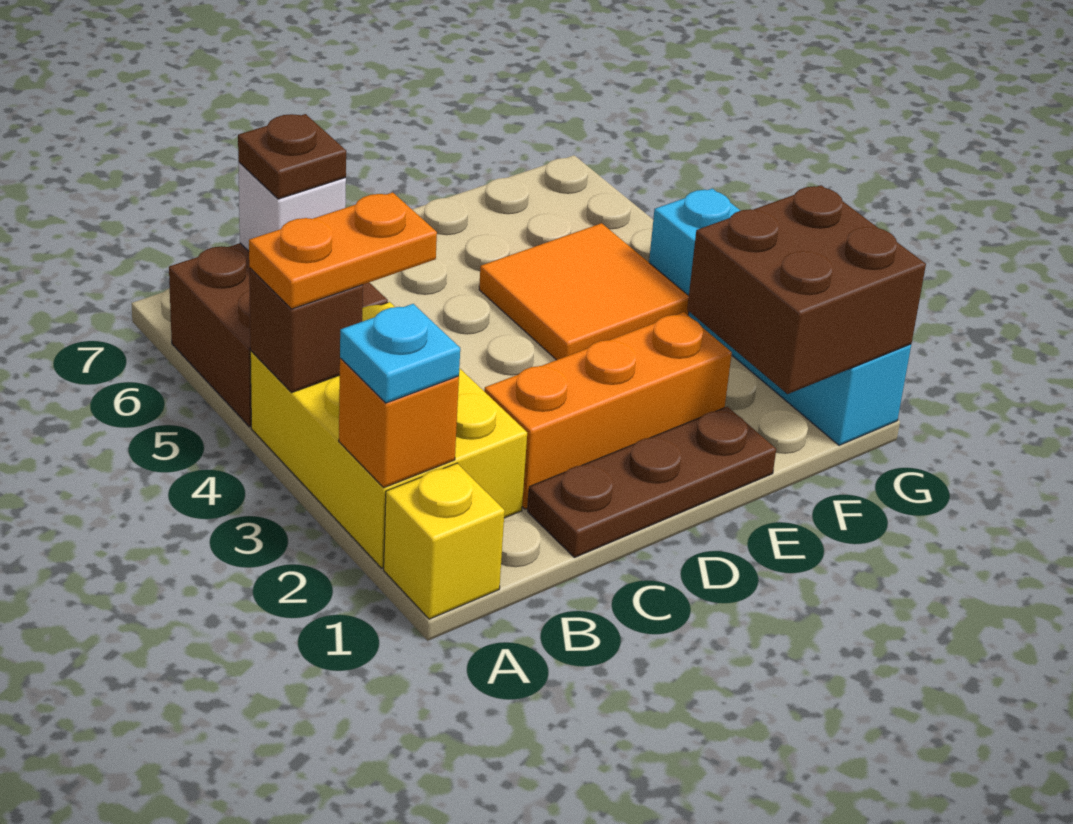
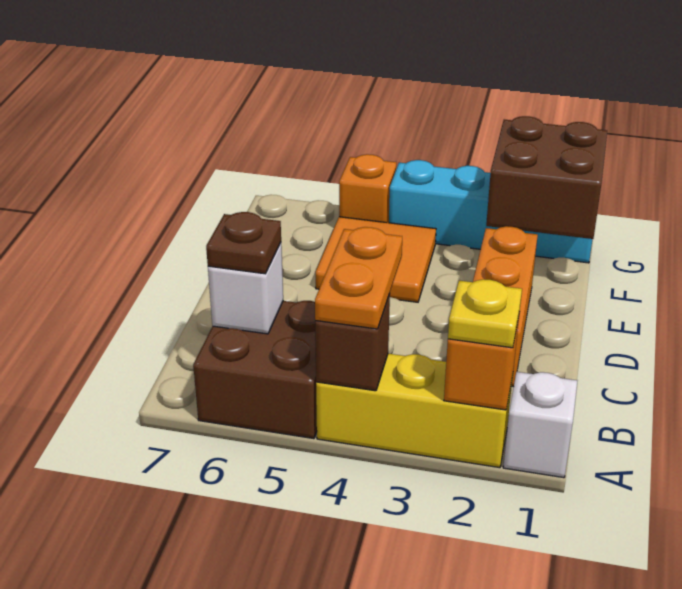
yellow 1x1 brick [384,463,505,619] -> white 1x1 brick [503,372,578,478]
yellow 2x3 brick [250,302,527,568] -> yellow 1x3 brick [316,354,513,468]
cyan 1x1 plate [340,304,460,403] -> yellow 1x1 plate [448,279,522,348]
brown 1x3 plate [528,407,776,558] -> none
none -> orange 1x1 brick [339,154,396,223]

